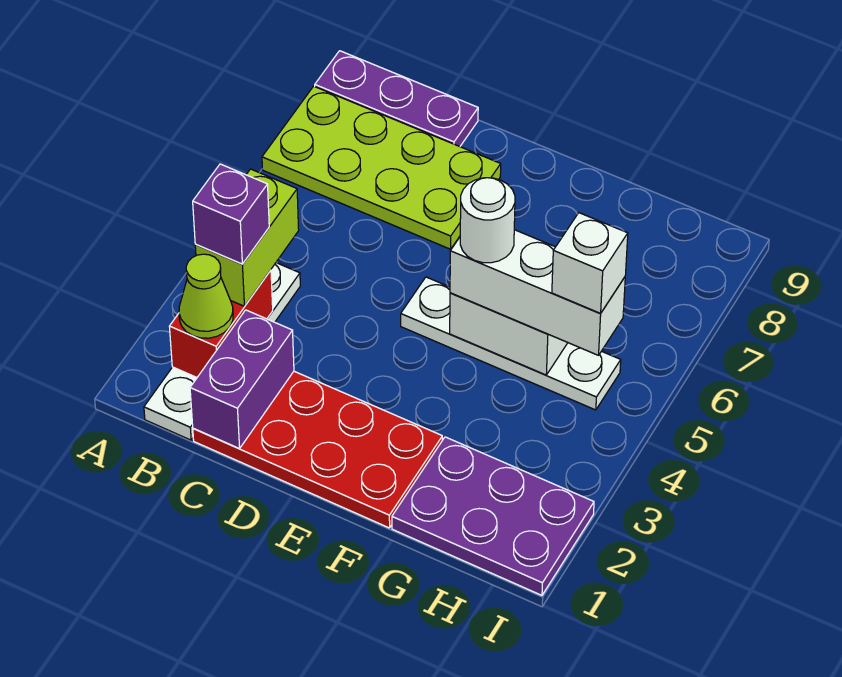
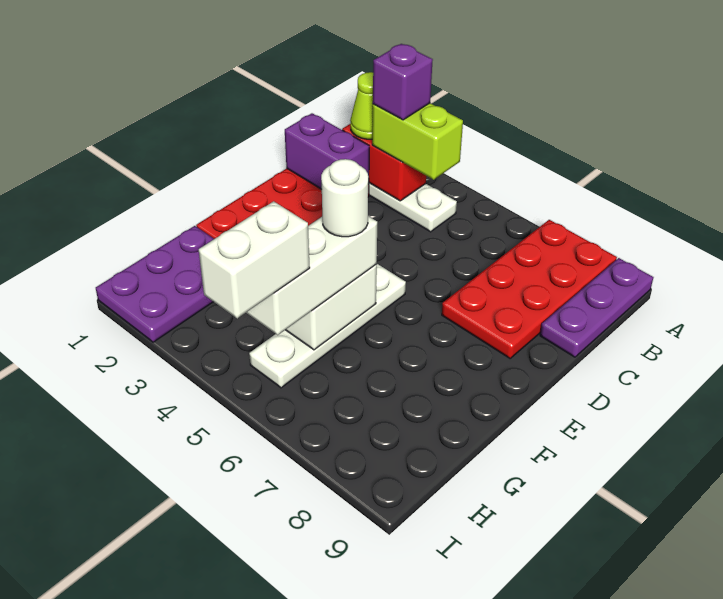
lime 2x4 plate [262,86,501,249] -> red 2x4 plate [442,220,617,358]
white 1x1 brick [552,213,628,314] -> white 1x2 brick [199,201,310,318]

